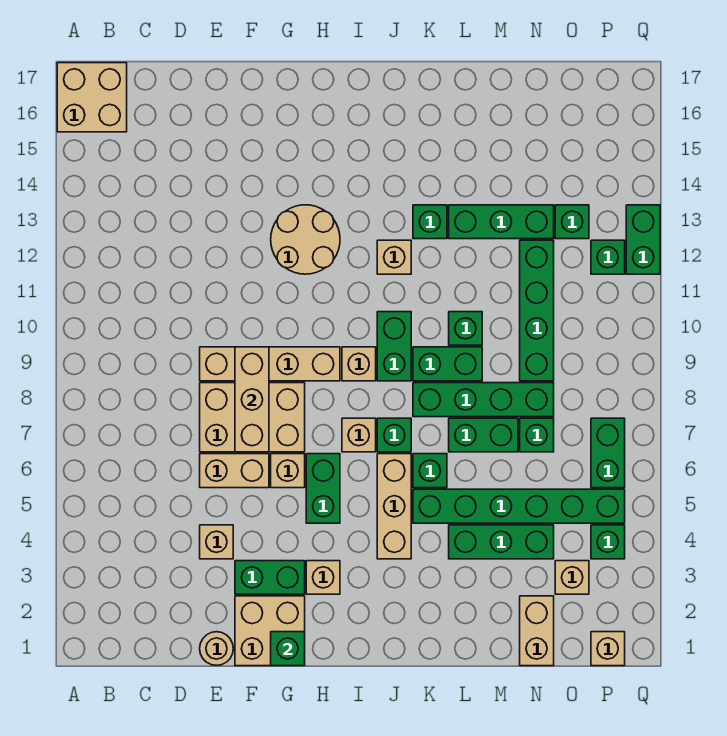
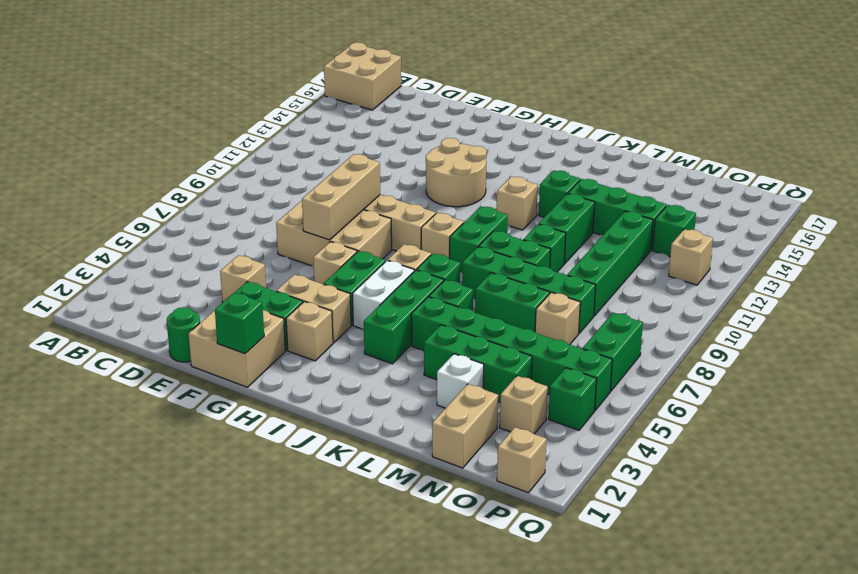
tan 1x1 round brick [200,632,233,665] -> green 1x1 round brick [167,307,200,362]
tan 1x2 brick [200,454,269,488] -> tan 1x2 brick moved to [276,274,351,343]
none -> white 1x2 brick [352,260,414,330]
tan 1x3 brick [377,454,411,559] -> green 1x3 brick [364,270,444,364]
none -> white 1x1 brick [437,354,484,408]
green 1x1 brick [520,418,554,452] -> tan 1x1 brick [535,292,580,345]
green 1x1 brick [591,240,625,274] -> tan 1x1 brick [669,229,713,285]
green 1x2 brick [626,205,660,274] -> green 1x2 brick moved to [539,194,595,264]

